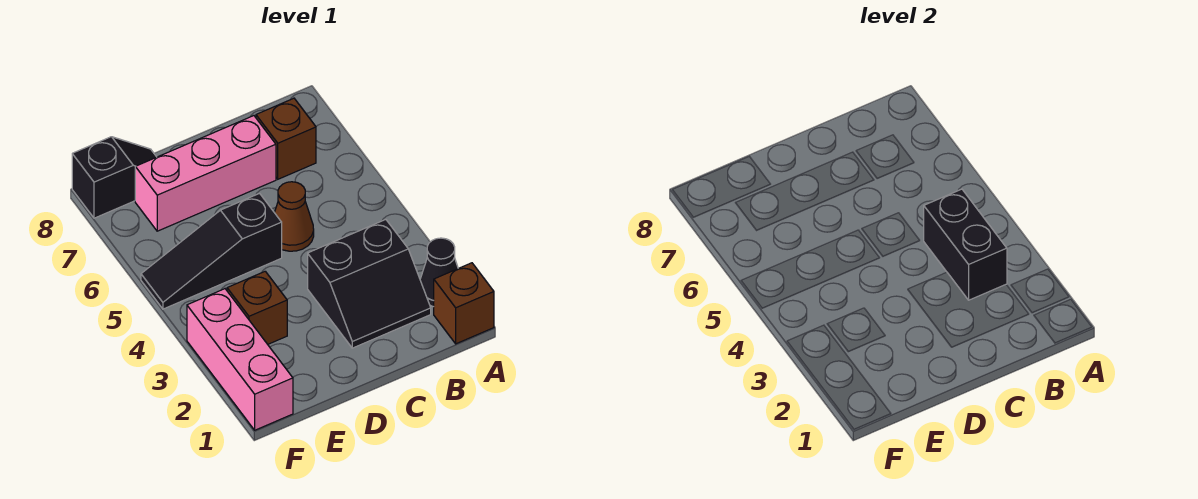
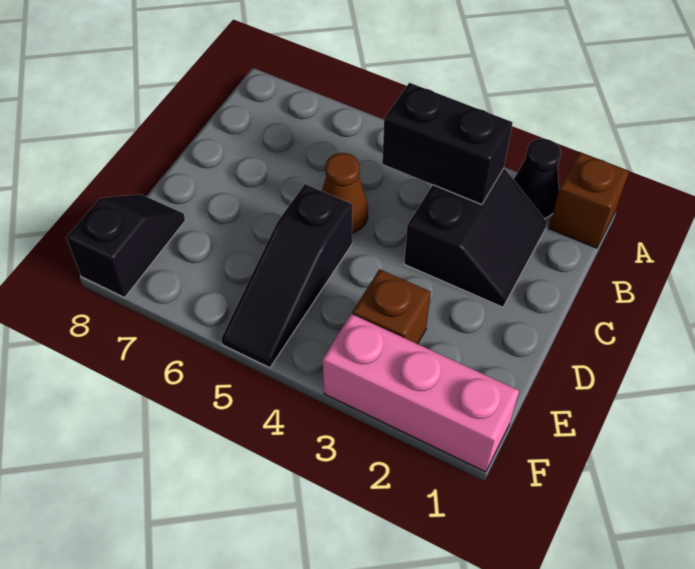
brown 1x1 brick [256,98,316,179] -> none
pink 1x3 brick [135,116,276,231] -> none

